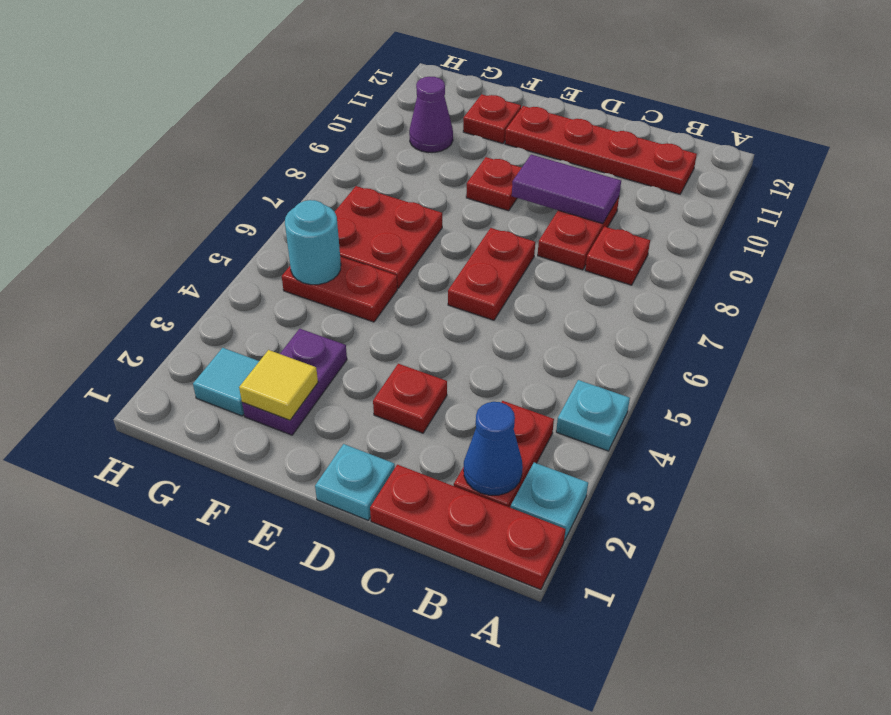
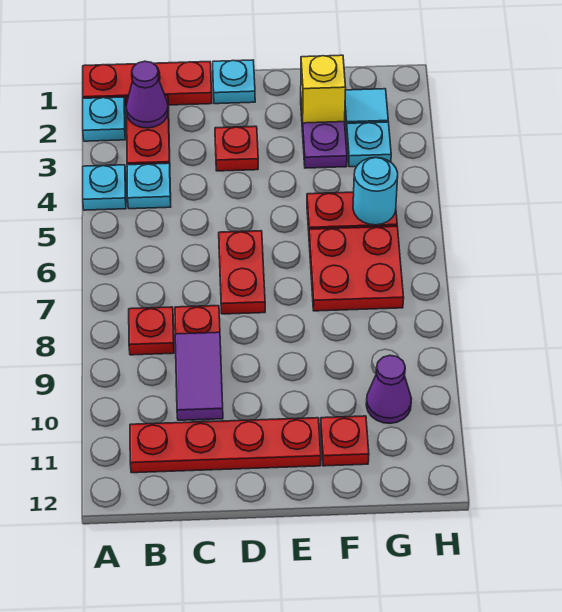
blue 1x1 cone [464,402,523,495] -> purple 1x1 cone [126,61,168,128]
none -> cyan 1x1 plate [127,163,171,209]
purple 1x2 tile [512,155,621,224] -> purple 1x2 tile turned to [175,332,223,420]
red 1x1 plate [466,157,522,211] -> none
yellow 1x1 tile [239,350,318,420] -> yellow 1x1 brick [301,55,346,123]
none -> cyan 1x1 plate [346,122,391,167]

